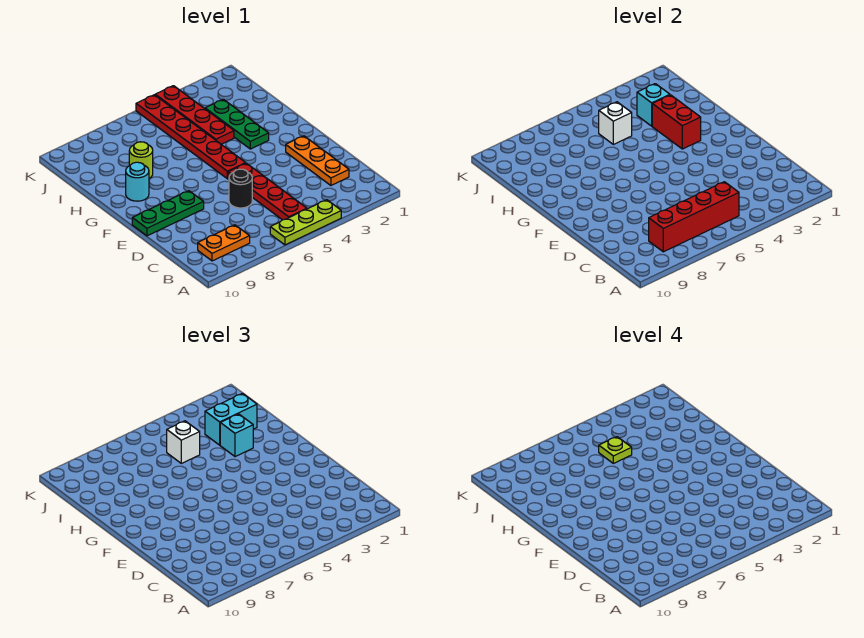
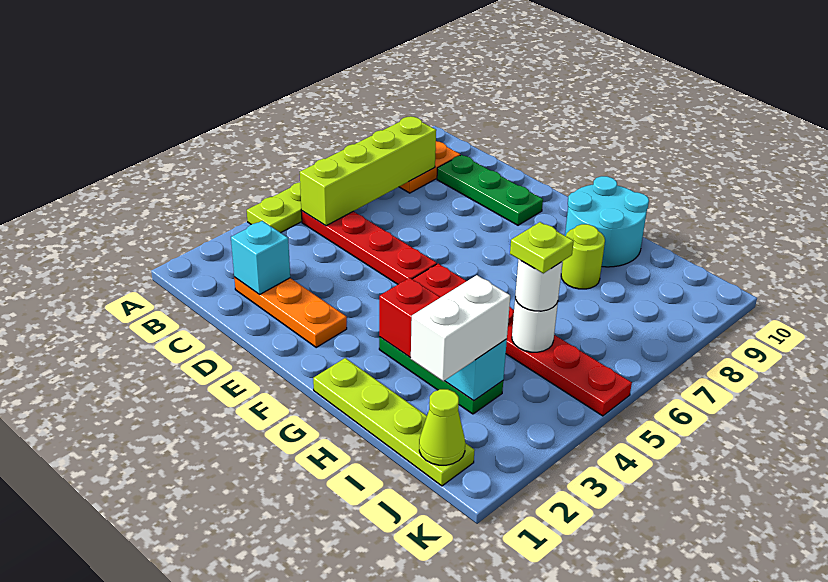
red 1x4 brick [649,182,739,252] -> lime 1x4 brick [300,117,436,226]
black 1x1 round brick [229,169,252,208] -> none
green 1x3 plate [132,191,204,236] -> green 1x3 plate turned to [437,155,543,225]
none -> lime 1x4 plate [313,358,475,486]
cyan 1x1 round brick [126,162,149,201] -> cyan 2x2 round brick [565,176,649,267]
cyan 1x1 brick [220,414,253,457] -> cyan 1x1 brick moved to [231,221,290,295]
red 1x4 plate [155,86,234,144] -> none
cyan 1x2 brick [205,393,257,445] -> white 1x2 brick [411,275,510,381]
white 1x1 brick [599,102,632,144] -> white 1x1 round brick [512,297,558,352]
white 1x1 brick [167,421,200,463] -> white 1x1 round brick [515,259,562,311]
none -> lime 1x1 cone [419,389,465,465]

